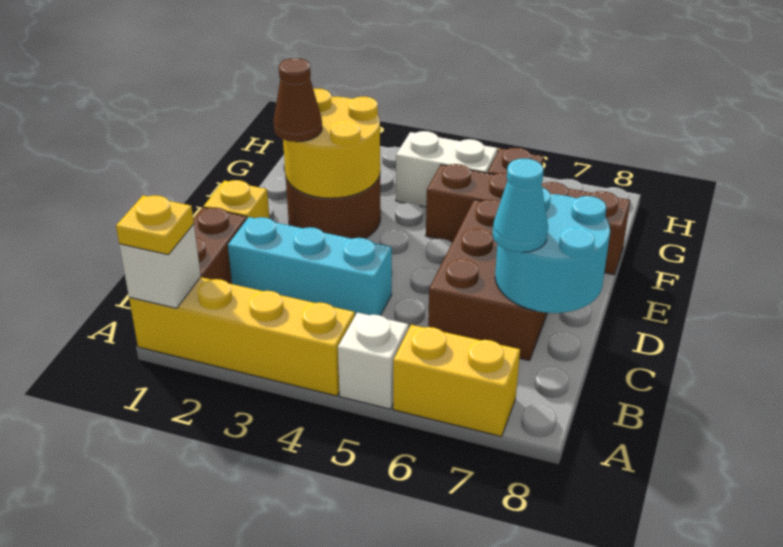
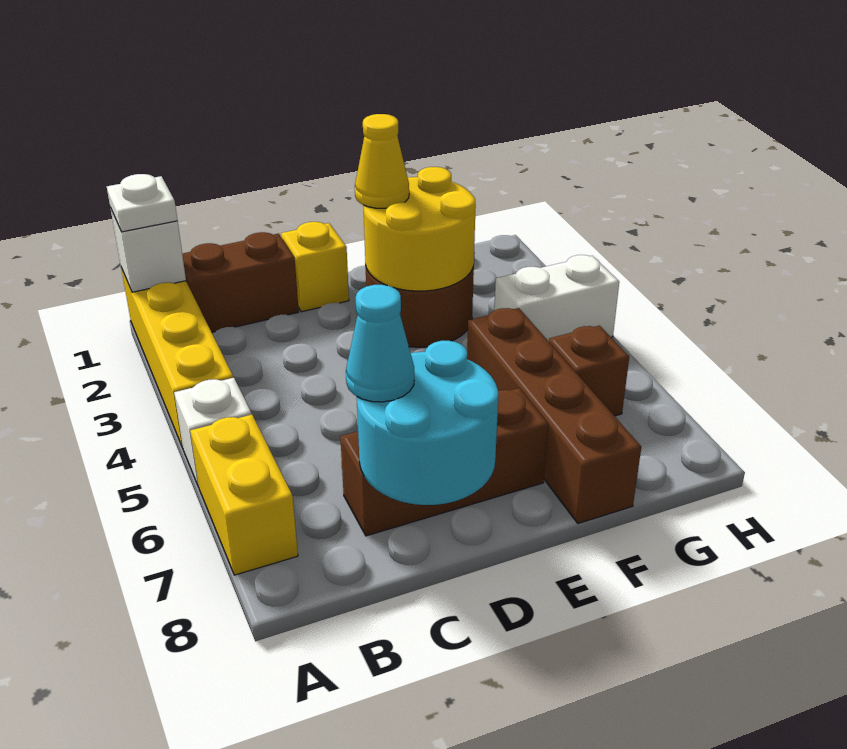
yellow 1x1 plate [116,195,194,255] -> white 1x1 plate [107,174,178,232]
cyan 1x3 brick [228,217,392,316] -> none
brown 2x3 brick [428,200,547,361] -> brown 1x3 brick [340,388,548,536]
brown 1x1 cone [273,58,322,142] -> yellow 1x1 cone [355,114,409,208]
white 1x2 brick [396,131,498,207] -> white 1x2 brick turned to [494,255,619,341]

